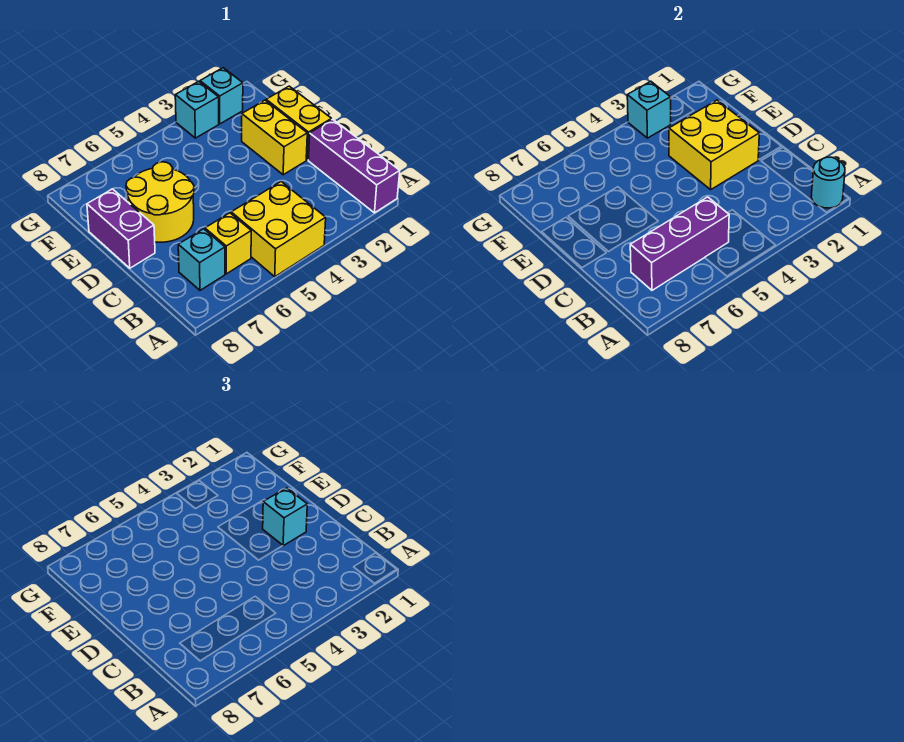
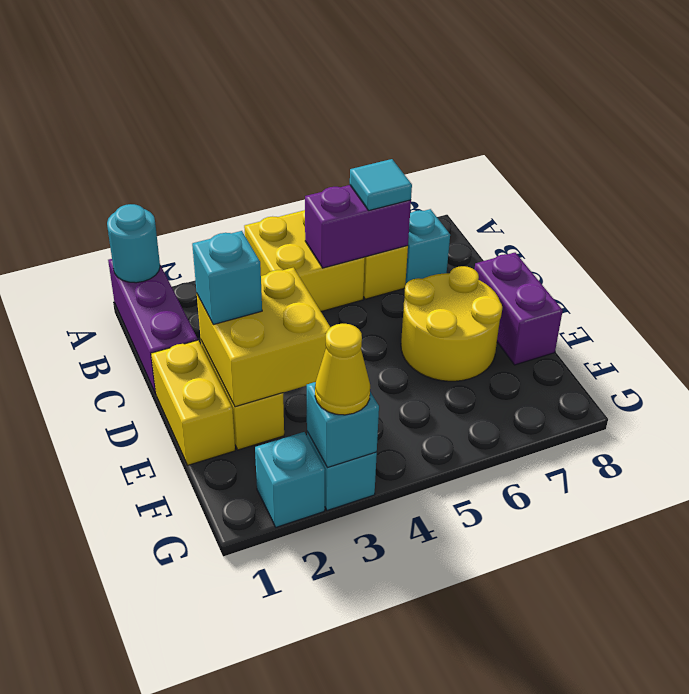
purple 1x3 brick [630,197,729,290] -> purple 1x2 brick [305,185,411,268]
none -> cyan 1x1 tile [350,159,412,211]
none -> yellow 1x1 cone [315,324,370,415]

